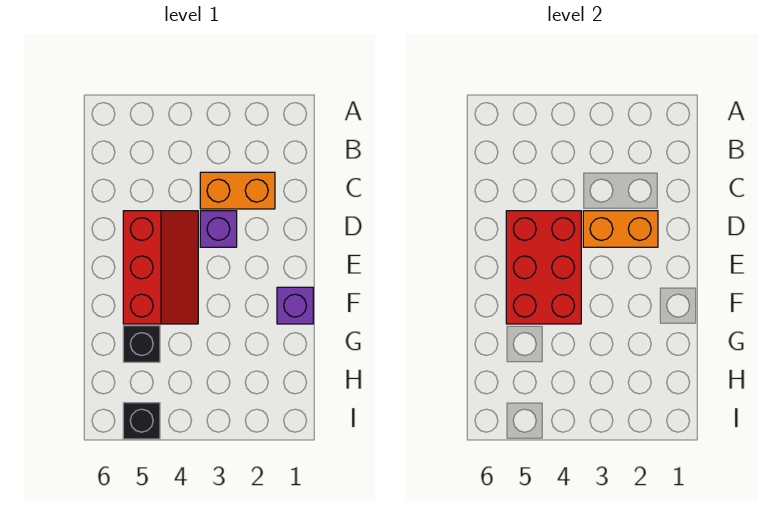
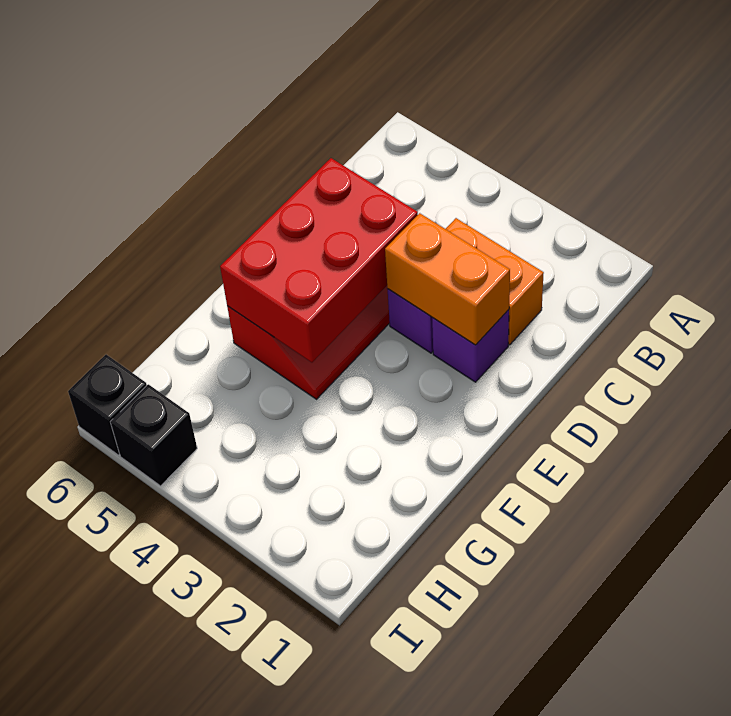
purple 1x1 brick [277,287,313,324] -> purple 1x1 brick moved to [432,310,509,382]
black 1x1 brick [123,326,160,362] -> black 1x1 brick moved to [68,355,147,455]

